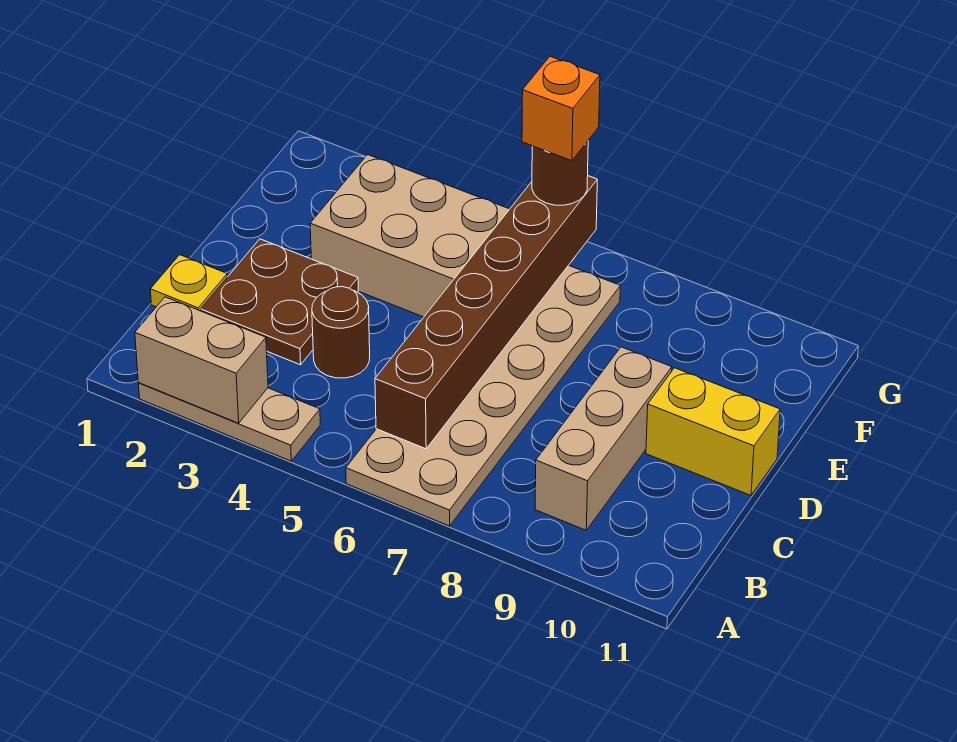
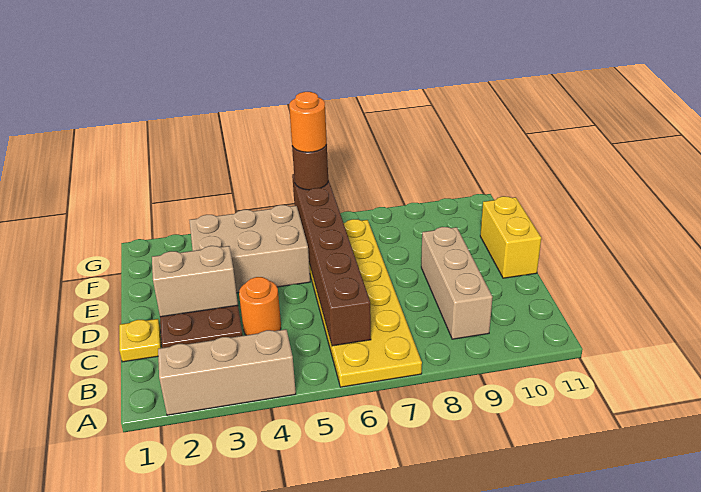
tan 1x3 plate [138,383,320,461] -> tan 1x3 brick [158,329,296,415]
tan 1x2 brick [135,297,268,423] -> tan 1x2 brick moved to [152,246,238,317]
tan 2x6 plate [346,265,620,526] -> yellow 2x6 plate [309,219,422,387]
brown 1x1 round brick [312,287,370,378] -> orange 1x1 round brick [239,277,281,335]
yellow 1x2 brick [646,368,780,495] -> yellow 1x2 brick turned to [480,196,541,278]
orange 1x1 brick [522,56,600,161] -> orange 1x1 round brick [289,92,327,152]

